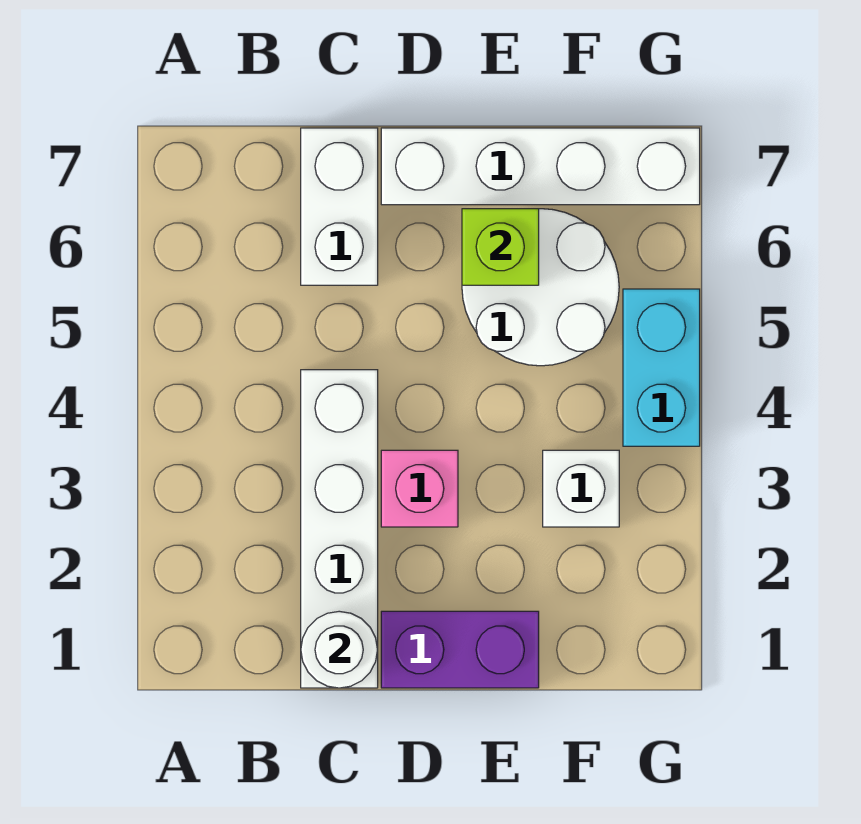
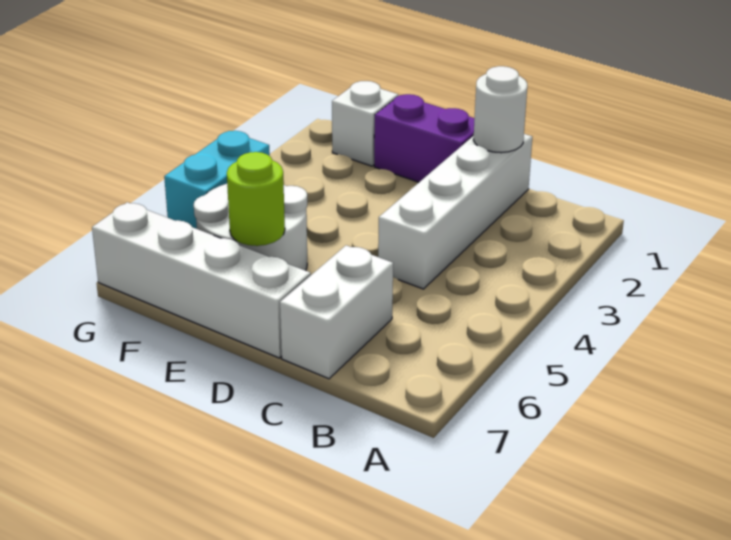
pink 1x1 brick [381,450,458,527] -> none
lime 1x1 brick [462,209,539,285] -> lime 1x1 round brick [227,152,285,246]
white 1x1 brick [543,450,619,527] -> white 1x1 brick moved to [332,81,398,166]

